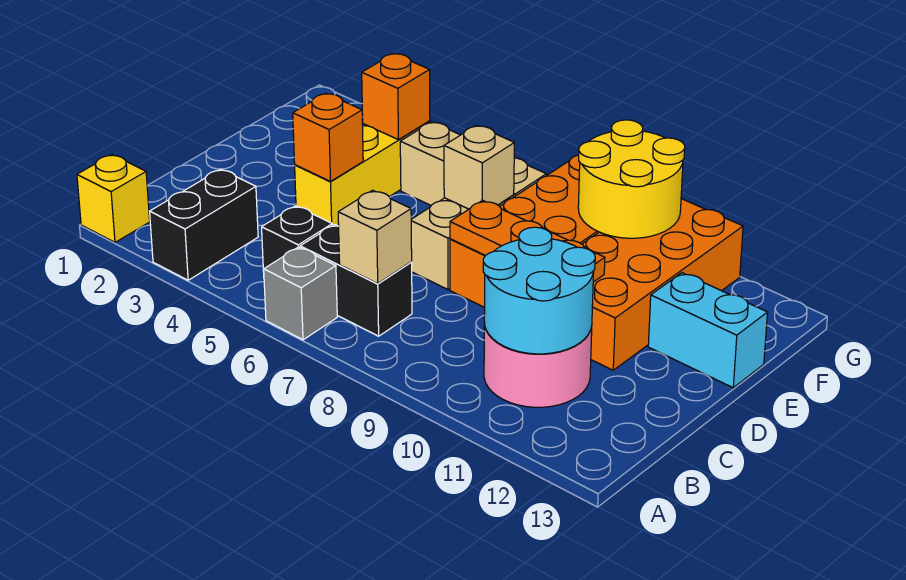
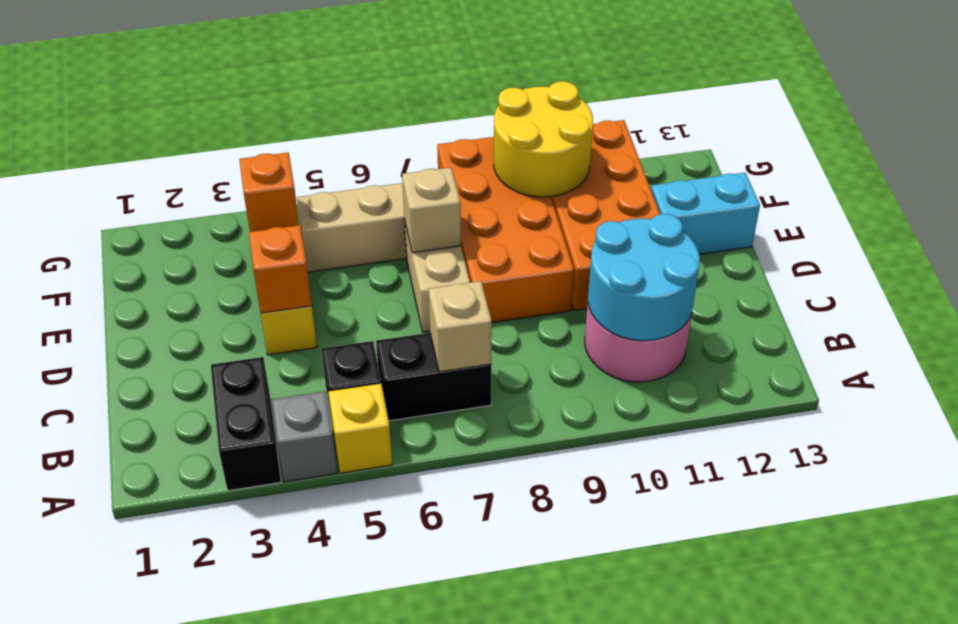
yellow 1x1 brick [77,155,150,242] -> yellow 1x1 brick moved to [328,383,392,473]
grey 1x1 brick [264,247,337,340] -> grey 1x1 brick moved to [272,391,337,482]
orange 1x3 plate [450,201,605,282] -> none

